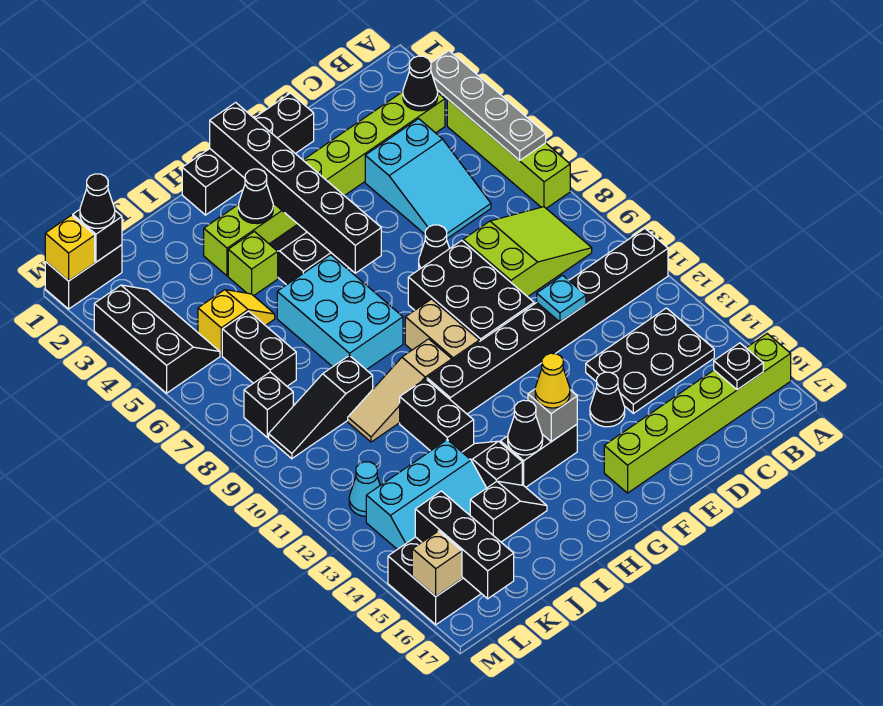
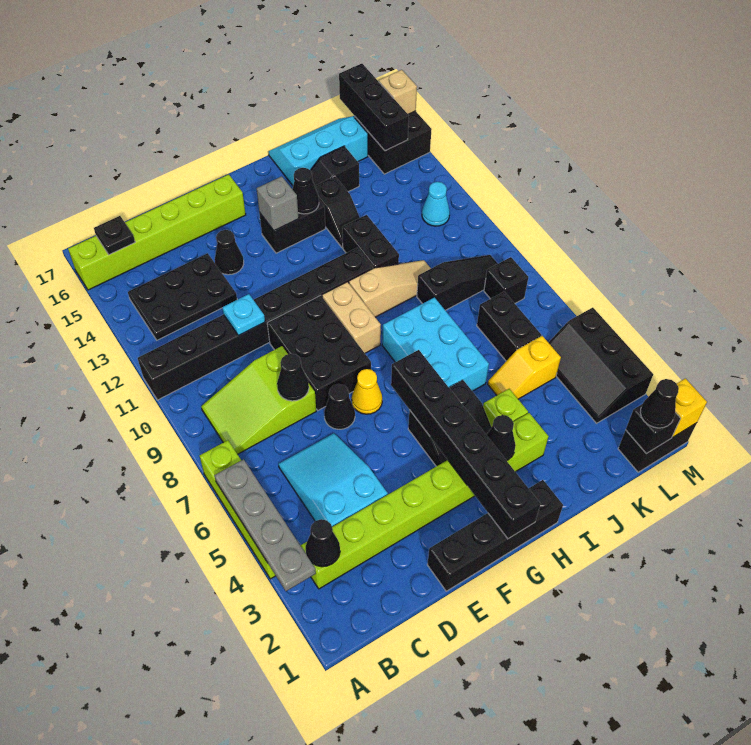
none -> black 1x1 cone [277,354,309,401]
yellow 1x1 cone [535,353,570,408] -> yellow 1x1 cone moved to [352,369,382,414]
cyan 2x3 slope [366,440,486,549] -> cyan 2x3 slope moved to [269,116,368,185]

